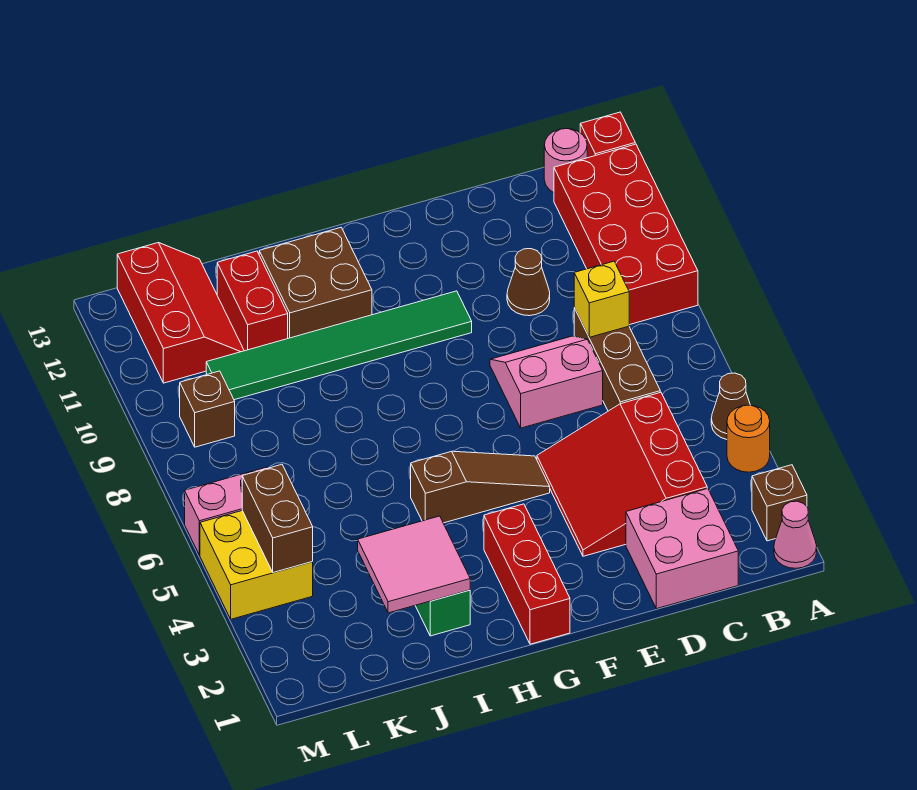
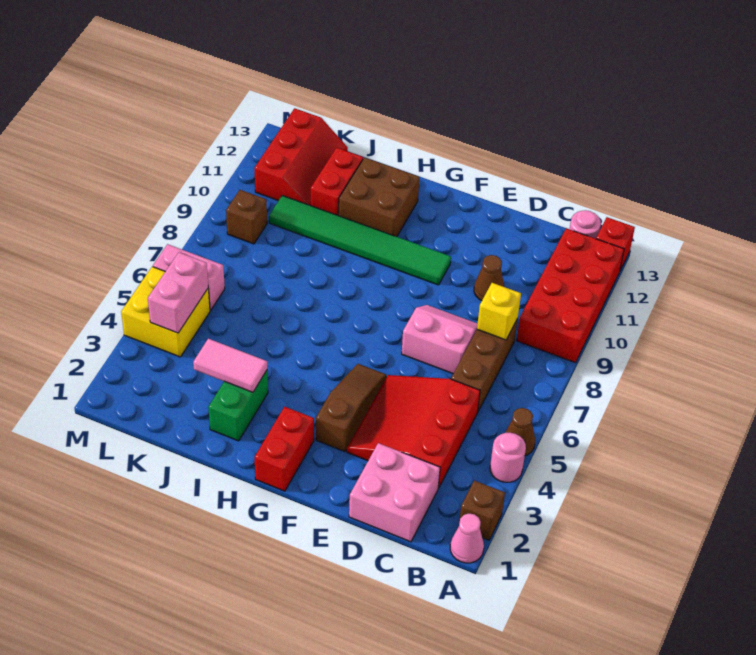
orange 1x1 round brick [727,405,770,472] -> pink 1x1 round brick [490,433,526,482]
brown 1x3 slope [411,451,550,523] -> brown 1x3 slope turned to [316,364,386,452]
red 1x3 brick [484,504,570,644] -> red 1x2 brick [255,407,314,491]
pink 2x2 tile [358,516,470,613] -> pink 1x2 tile [193,339,267,392]
brown 1x2 brick [242,464,313,572] -> pink 1x2 brick [148,253,208,333]

